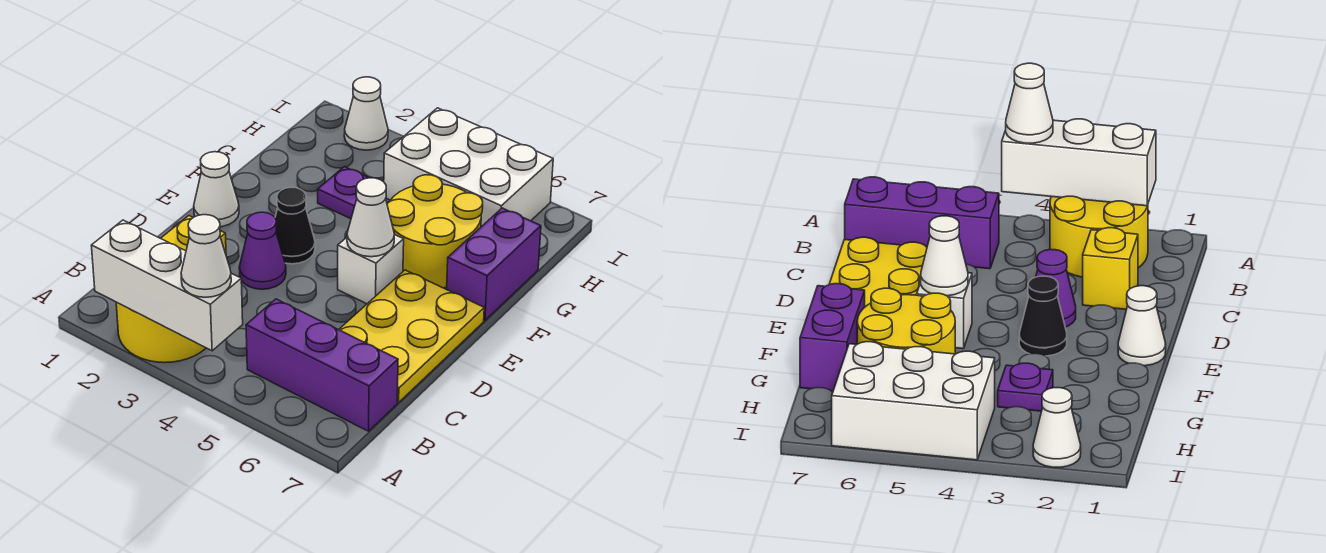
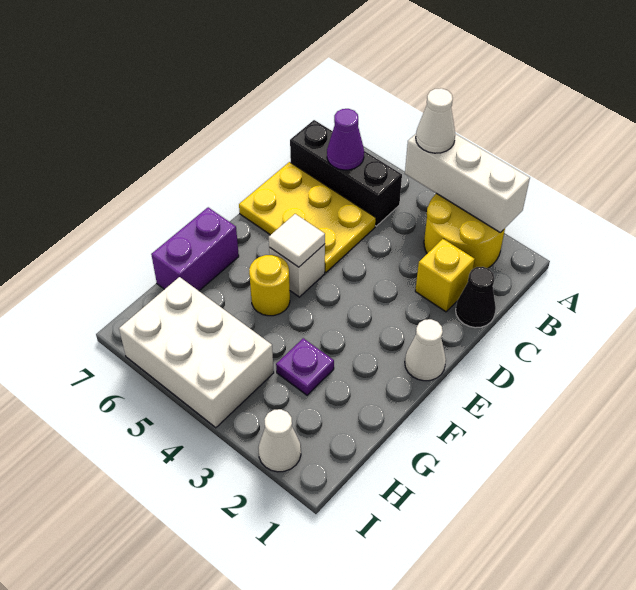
purple 1x3 brick [246,299,398,431] -> black 1x3 brick [290,120,402,226]
yellow 2x3 plate [339,270,484,403] -> yellow 2x3 plate turned to [239,162,376,273]
purple 1x1 cone [239,212,286,289] -> purple 1x1 cone moved to [327,109,364,170]
black 1x1 cone [275,188,315,264] -> black 1x1 cone moved to [456,267,496,328]
white 1x1 cone [347,178,394,257] -> white 1x1 tile [269,214,325,267]
yellow 2x2 round brick [387,175,483,288] -> yellow 1x1 round brick [249,255,290,316]

